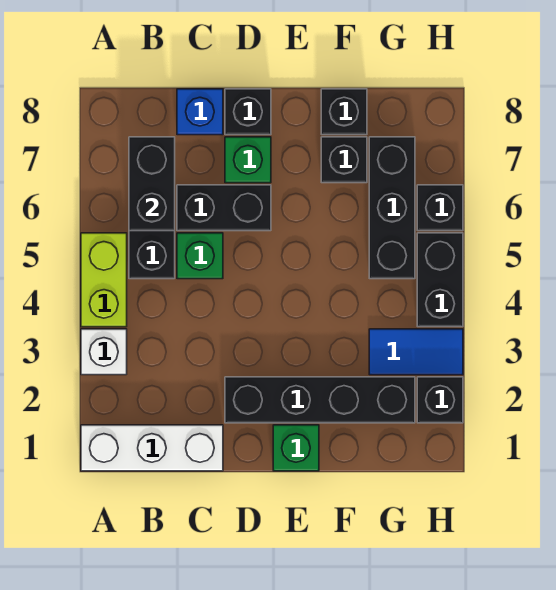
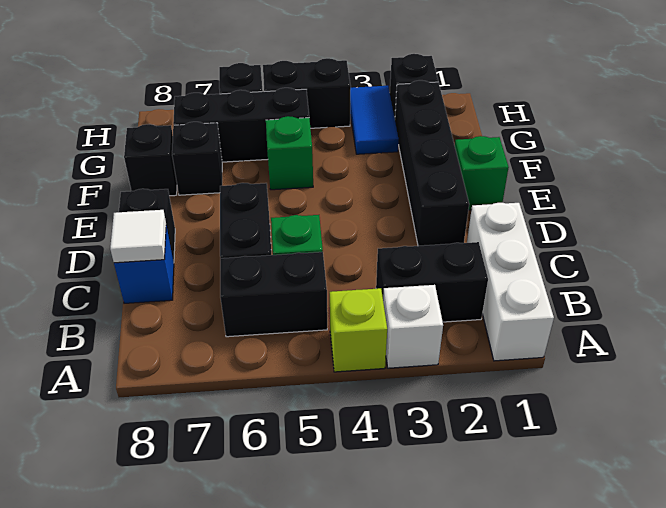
lime 1x2 brick [81,233,127,327] -> lime 1x1 brick [330,288,387,372]
black 1x2 brick [129,137,175,231] -> black 1x2 brick moved to [376,242,488,322]
none -> white 1x1 tile [110,210,166,263]
green 1x1 brick [225,137,271,183] -> green 1x1 brick moved to [266,116,313,190]

